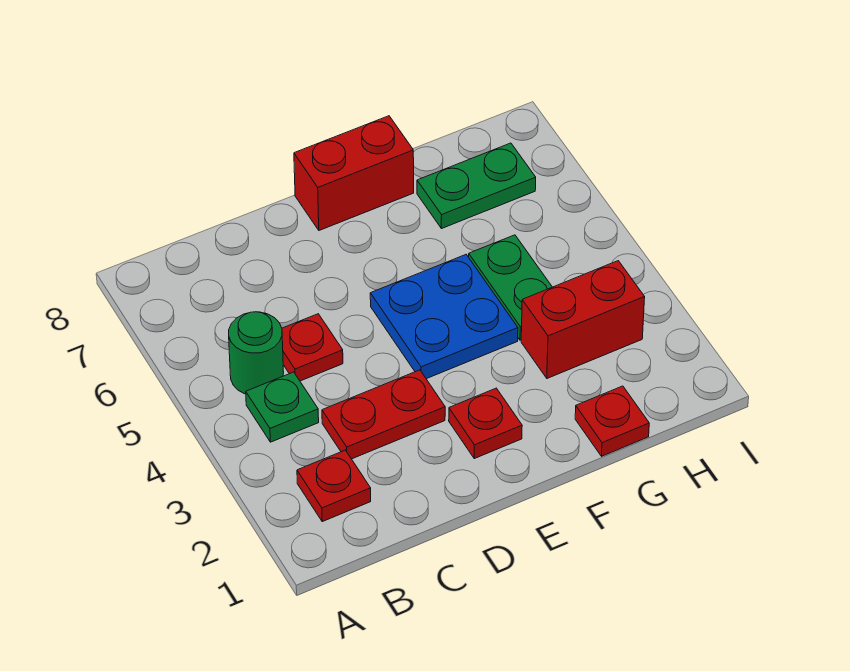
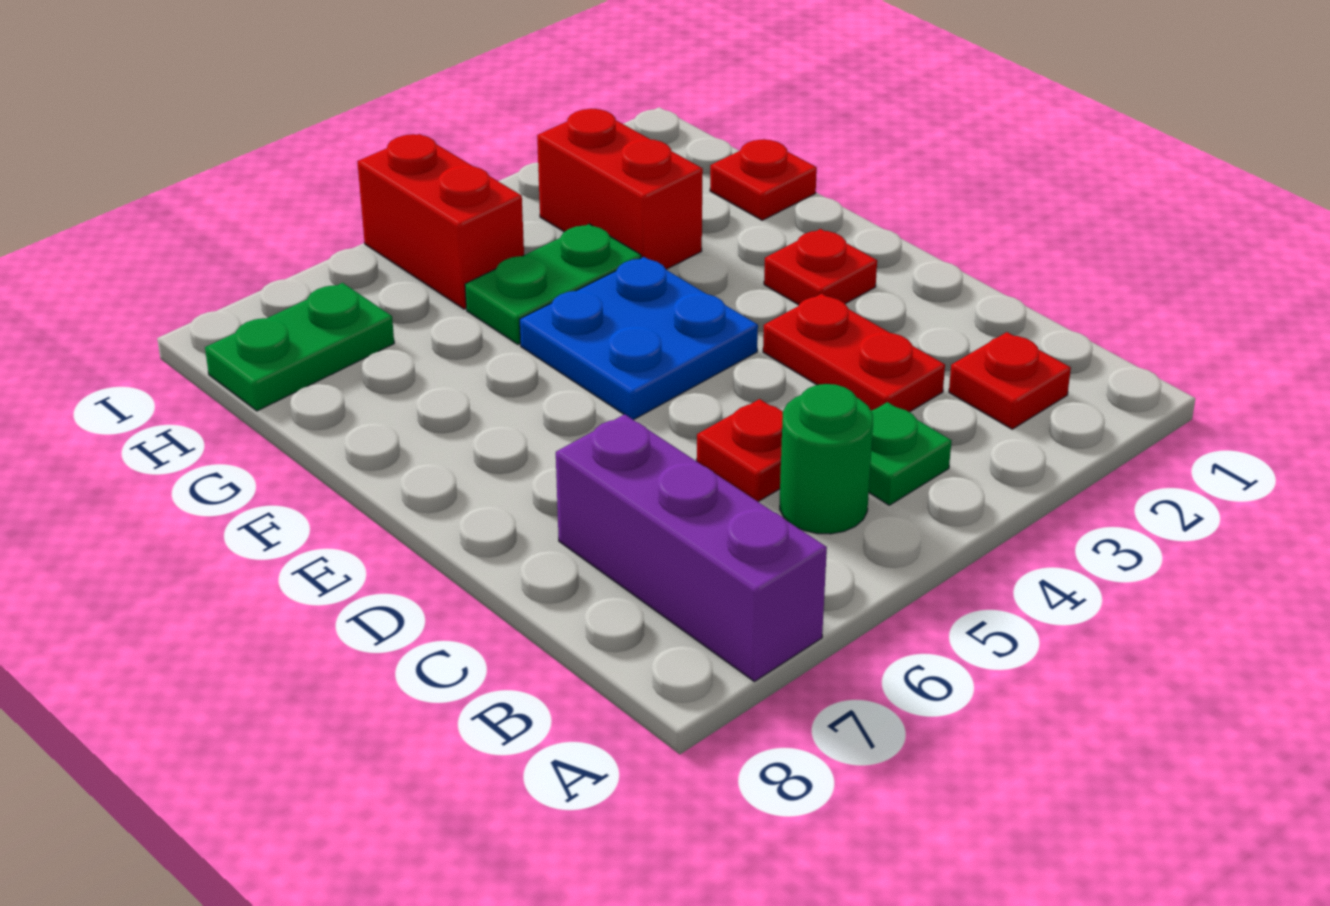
none -> purple 1x3 brick [556,414,827,681]
red 1x2 brick [294,116,414,230] -> red 1x2 brick moved to [357,134,524,309]
green 1x2 plate [417,143,536,229] -> green 1x2 plate turned to [205,283,394,411]

